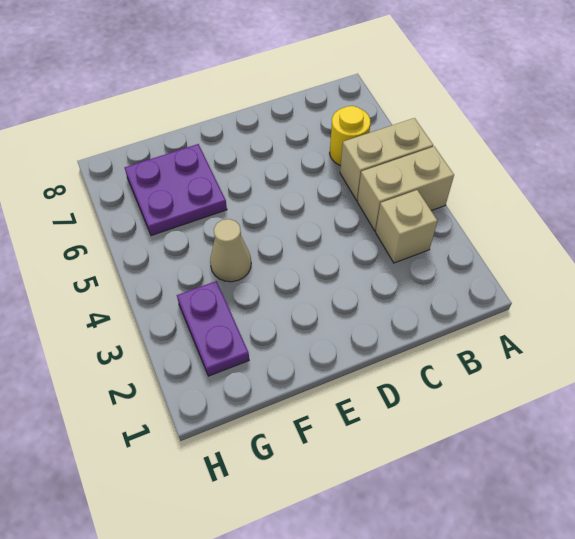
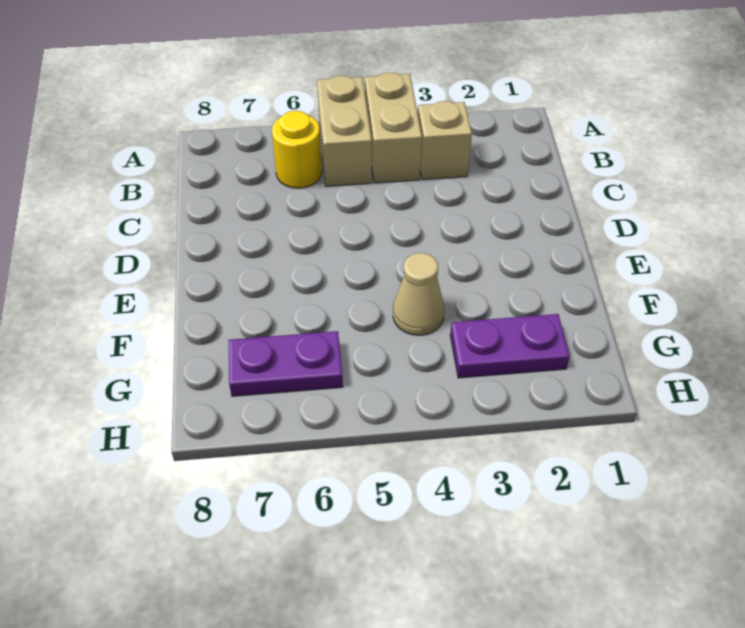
purple 2x2 plate [125,144,227,236] -> purple 1x2 plate [229,331,343,396]

